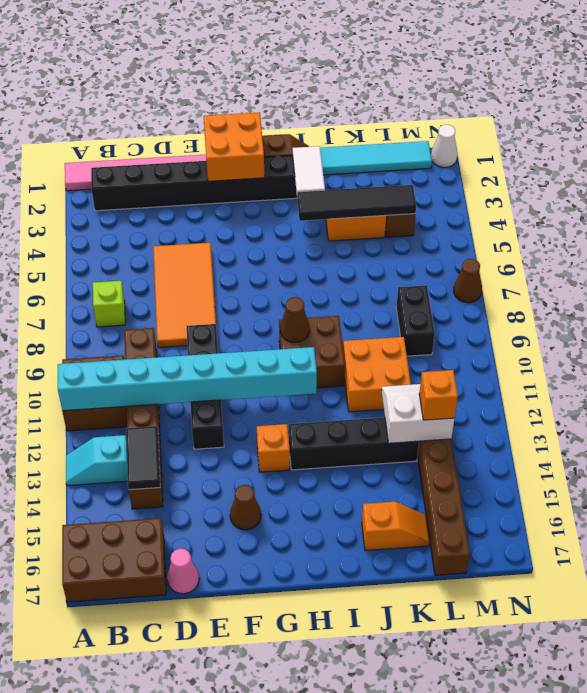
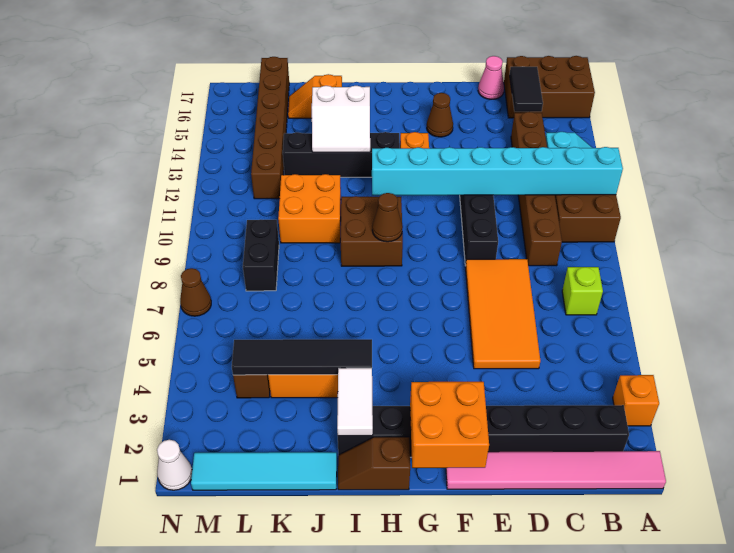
black 1x2 tile [126,426,160,490] -> black 1x2 tile moved to [510,67,543,112]
white 2x2 slope [381,384,454,443] -> white 2x2 slope moved to [312,86,370,152]
orange 1x1 brick [419,370,458,420] -> orange 1x1 brick moved to [613,375,659,426]

